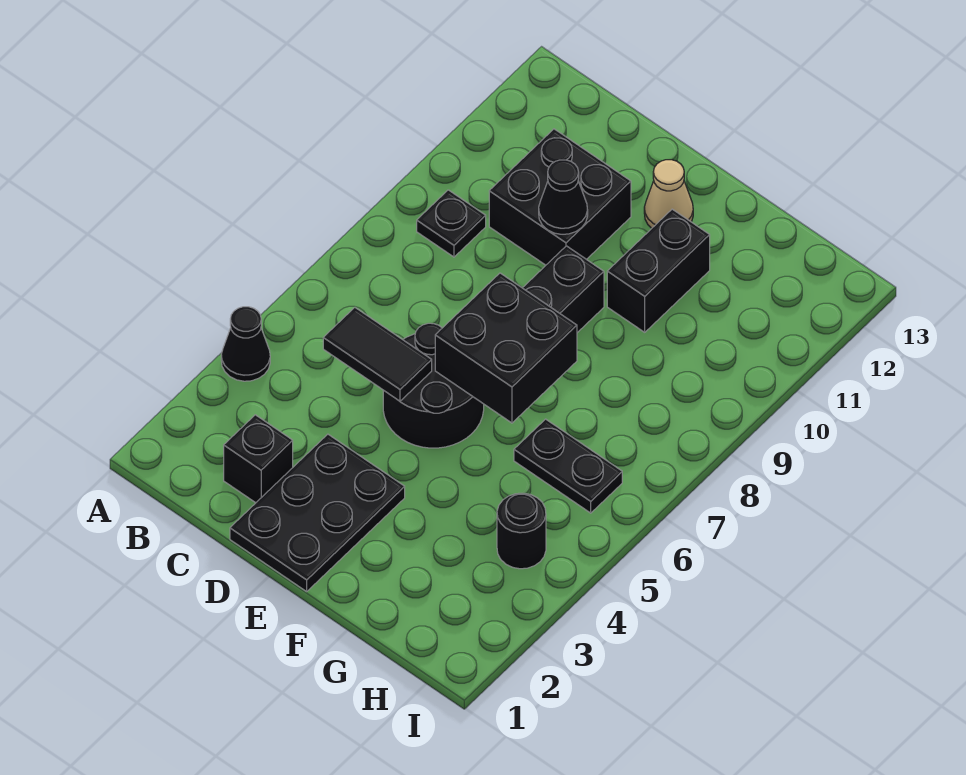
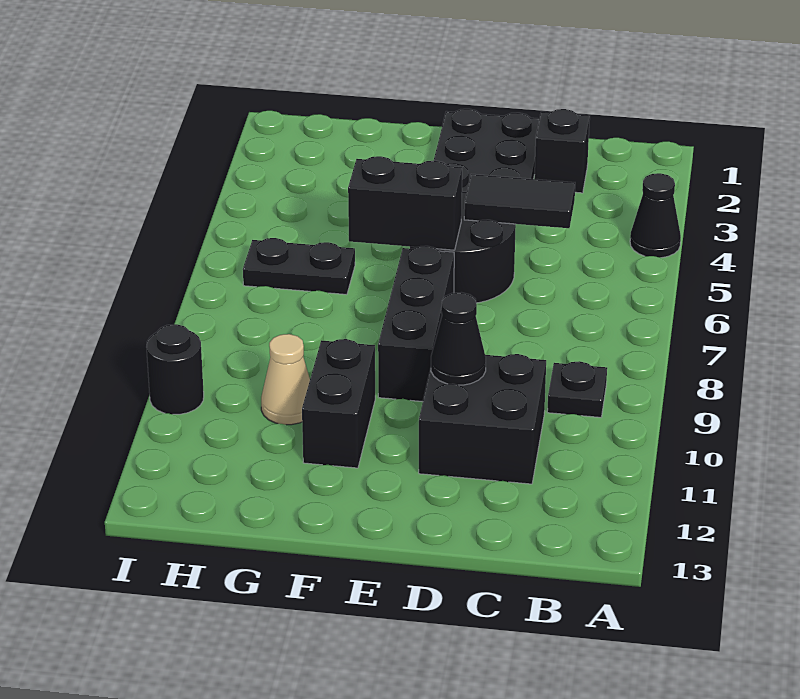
black 2x2 brick [435,273,577,423] -> black 1x2 brick [348,156,462,250]
tan 1x1 cone [644,160,693,228] -> tan 1x1 cone moved to [261,334,310,425]
black 1x1 round brick [497,493,546,569] -> black 1x1 round brick moved to [147,324,204,414]

